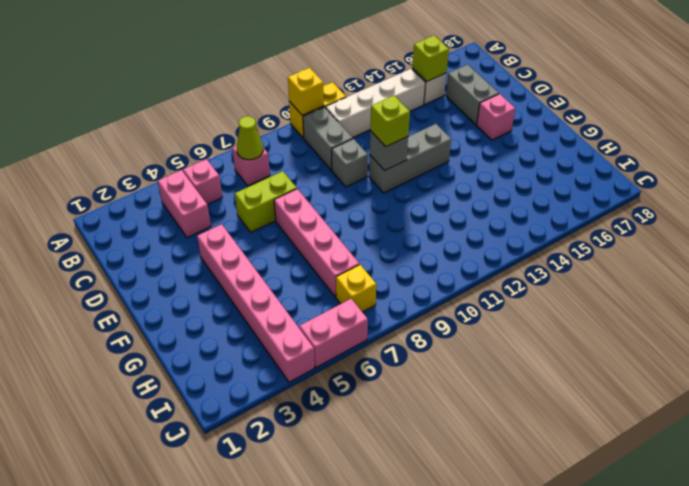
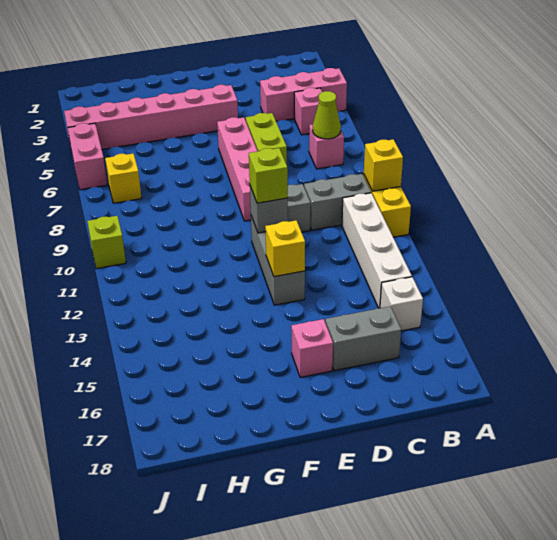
pink 1x2 brick [158,170,211,238] -> pink 1x3 brick [260,68,347,121]
lime 1x1 brick [412,36,449,82] -> lime 1x1 brick moved to [87,216,126,269]
pink 1x4 brick [274,189,359,297] -> pink 1x4 brick turned to [217,117,258,221]
none -> yellow 1x1 brick [265,220,305,277]

